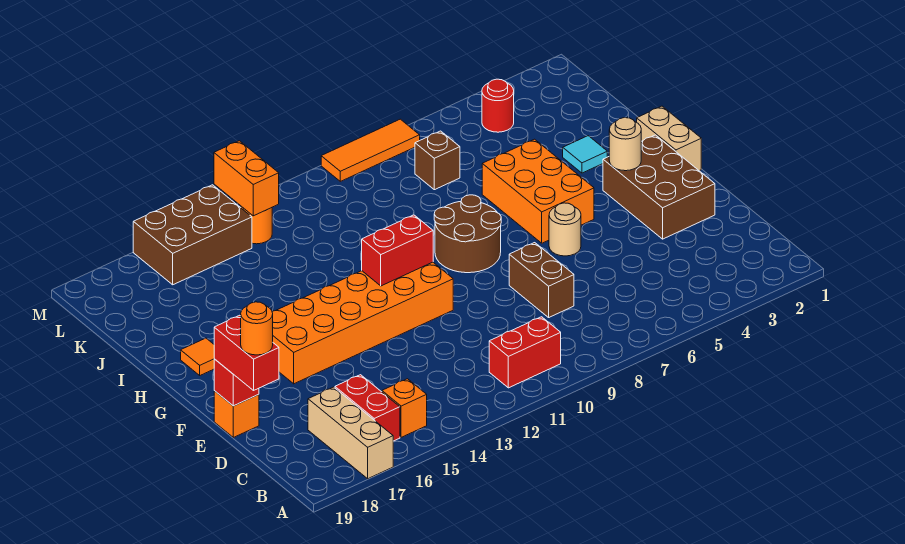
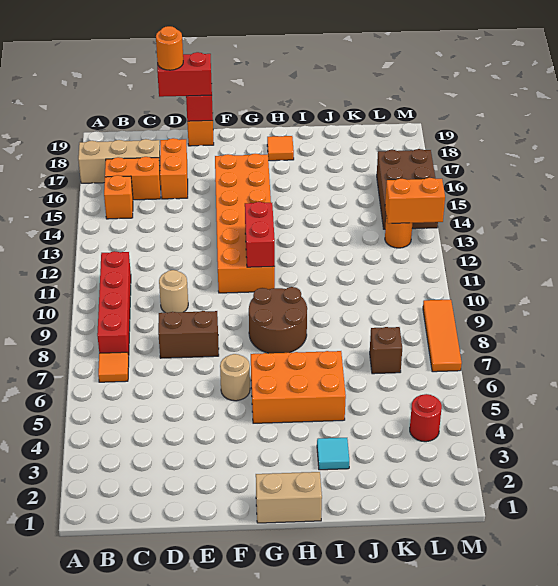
none -> orange 1x1 tile [98,352,129,382]
red 1x2 brick [489,317,561,388] -> red 1x4 brick [97,251,131,358]
red 1x2 brick [335,375,400,441] -> orange 1x2 brick [105,157,161,200]
none -> orange 1x2 brick [160,138,188,199]
brown 2x3 brick [603,135,715,239] -> none
tan 1x1 round brick [609,118,641,171] -> tan 1x1 round brick moved to [159,270,188,313]

